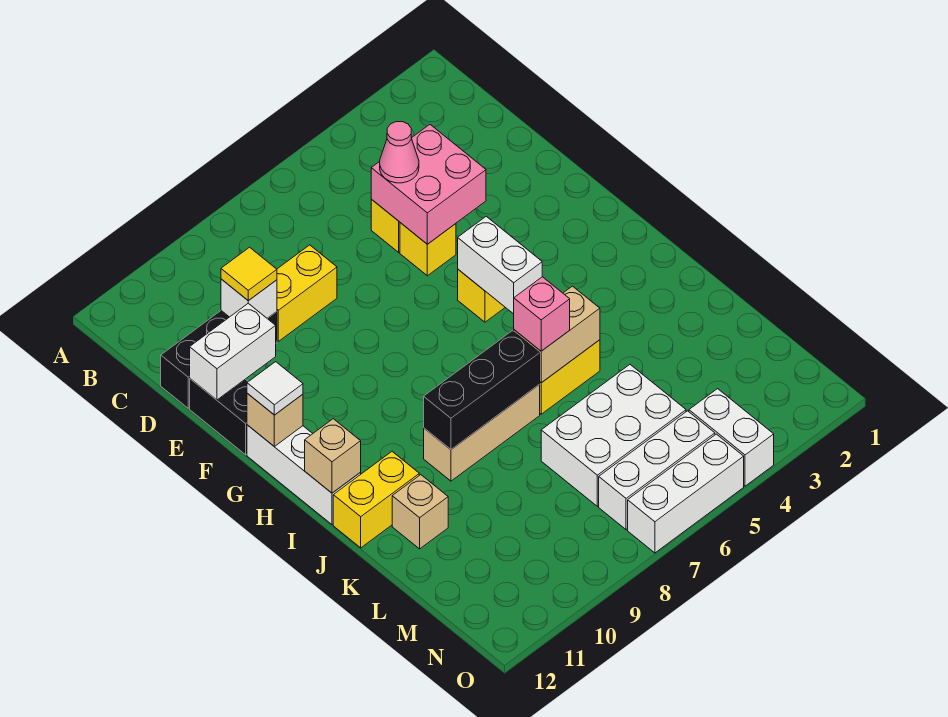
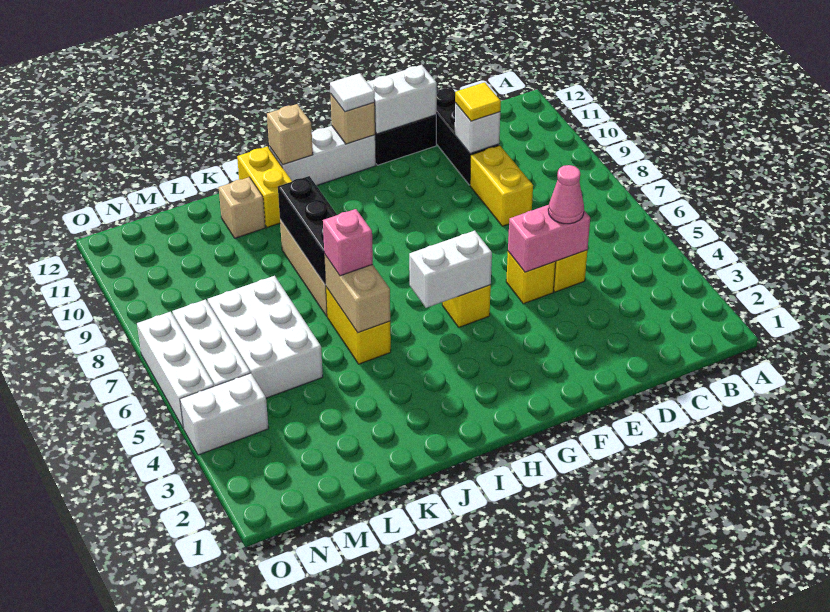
pink 2x2 brick [371,125,486,244] -> pink 1x2 brick [508,205,590,272]
white 1x2 brick [190,303,276,400] -> white 1x2 brick turned to [367,65,437,134]

